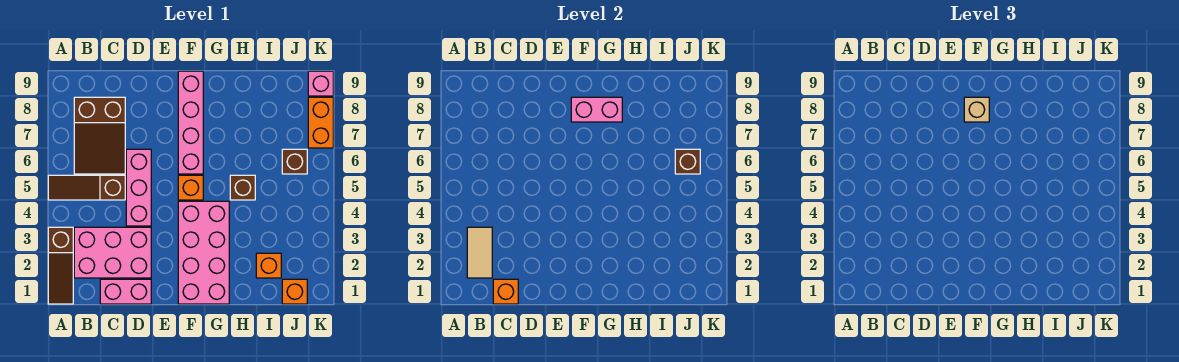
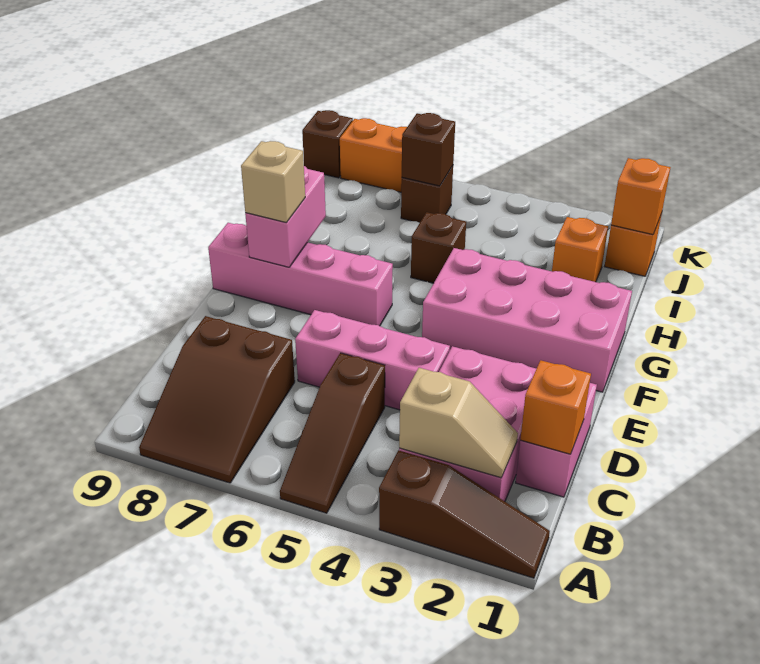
tan 1x2 tile [467,227,492,278] -> tan 1x2 slope [399,368,518,478]
brown 2x3 slope [74,97,125,174] -> brown 2x3 slope turned to [139,316,295,483]
orange 1x1 brick [178,175,203,200] -> orange 1x1 brick moved to [611,158,671,235]
pink 1x1 brick [308,71,333,96] -> brown 1x1 brick [302,110,353,178]

